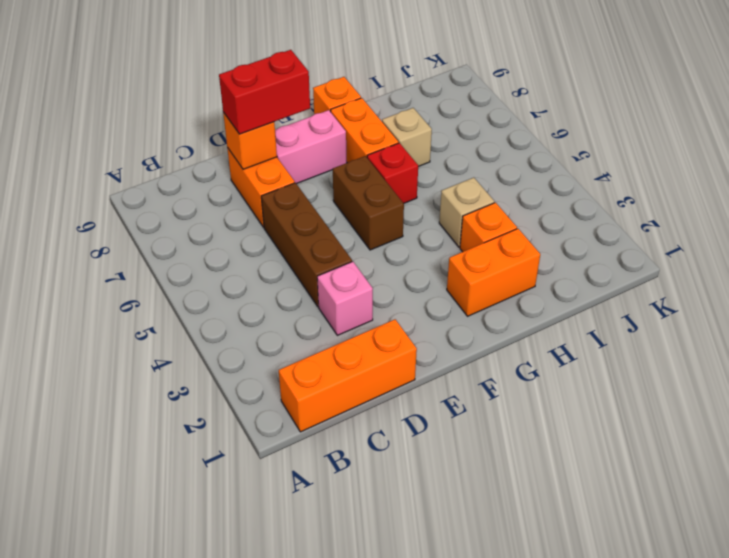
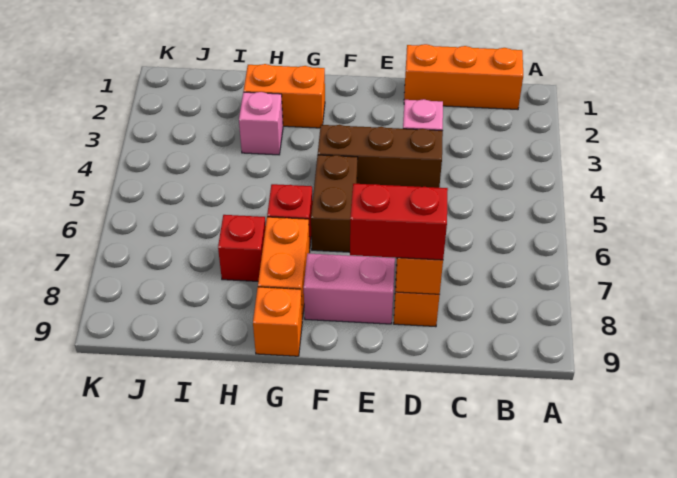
brown 1x3 brick [261,183,352,307] -> brown 1x3 brick turned to [318,125,443,188]
orange 1x1 brick [460,203,517,252] -> pink 1x1 brick [239,92,283,155]
tan 1x1 brick [439,178,495,247] -> none
tan 1x1 brick [382,108,432,167] -> red 1x1 brick [218,215,266,281]

